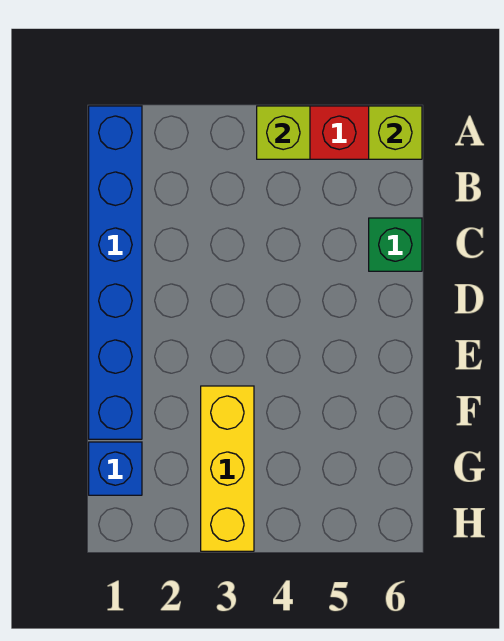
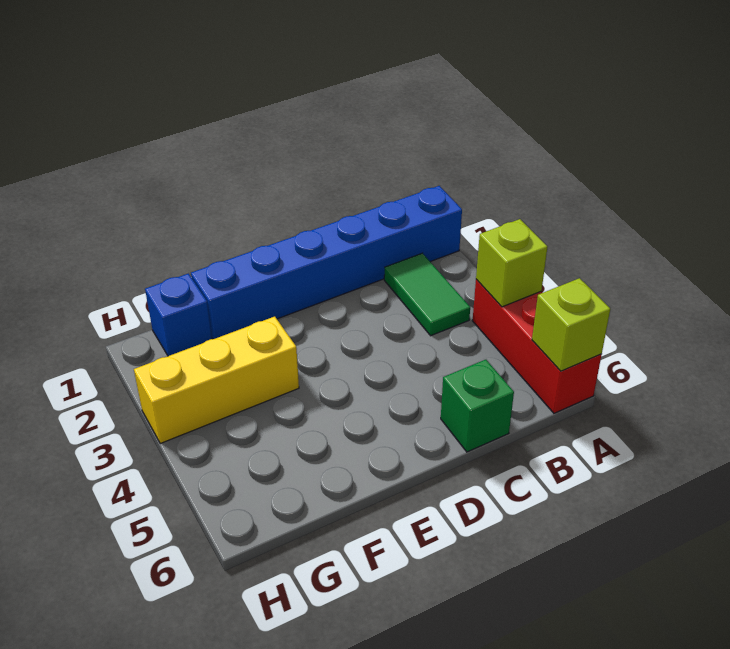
none -> green 1x2 tile [384,253,470,336]

